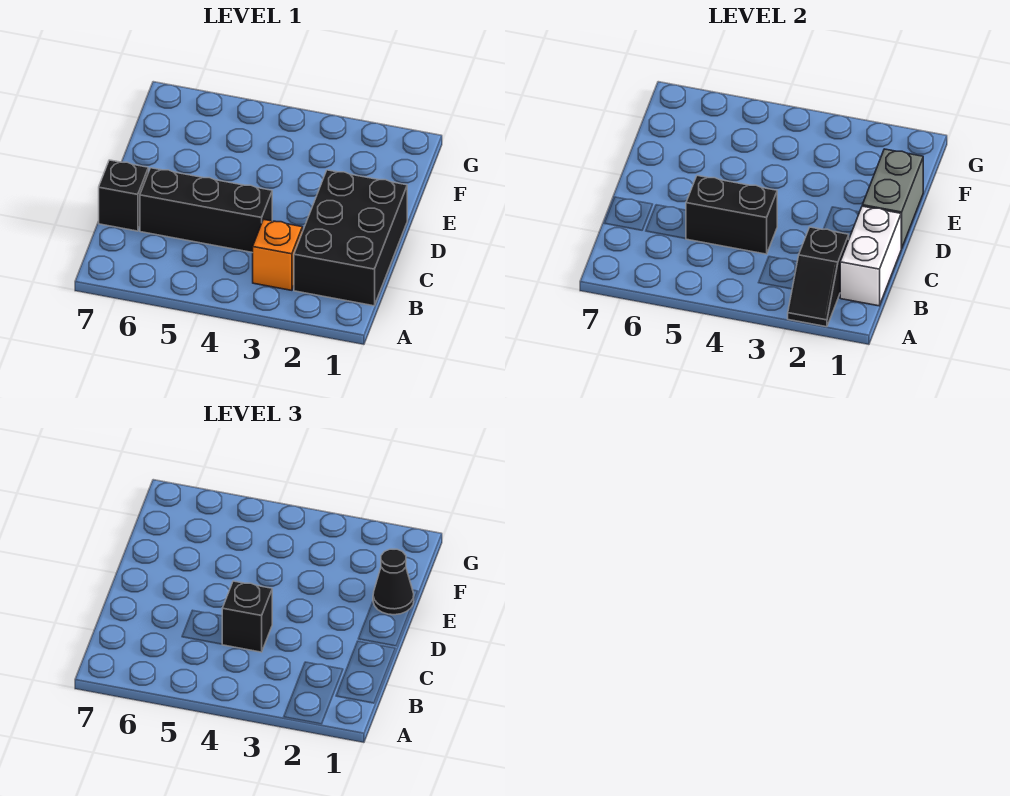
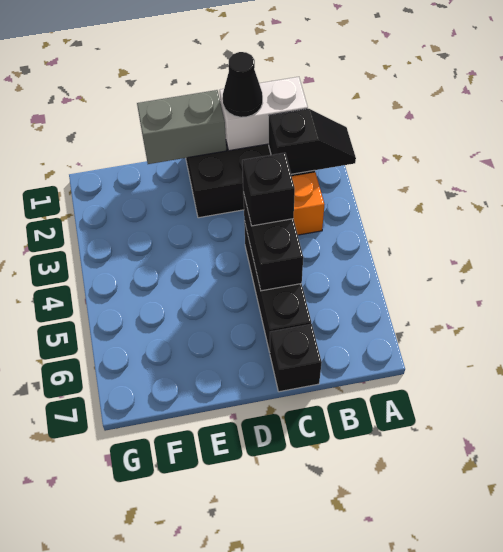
black 1x1 cone [373,549,414,615] -> black 1x1 cone moved to [223,52,263,117]

